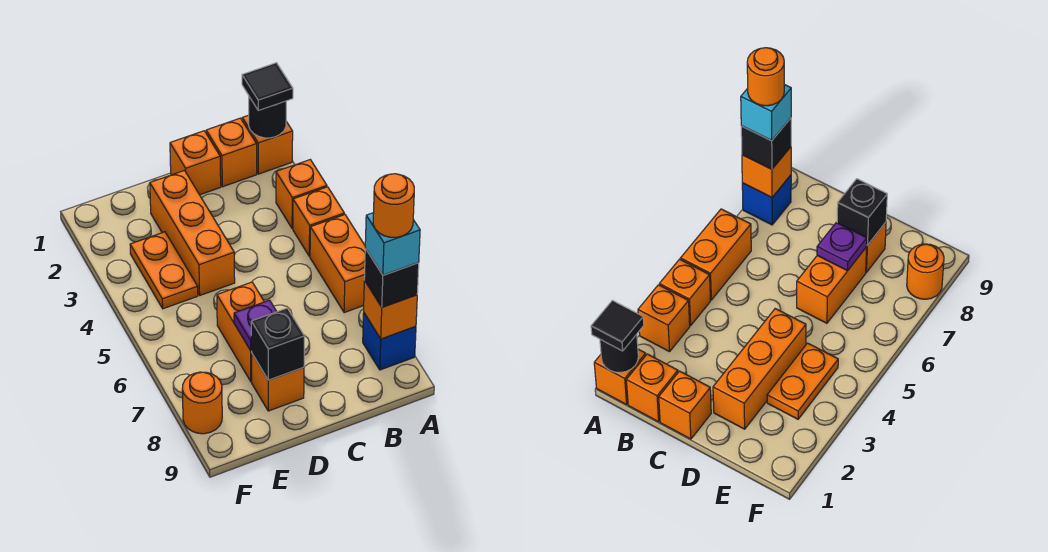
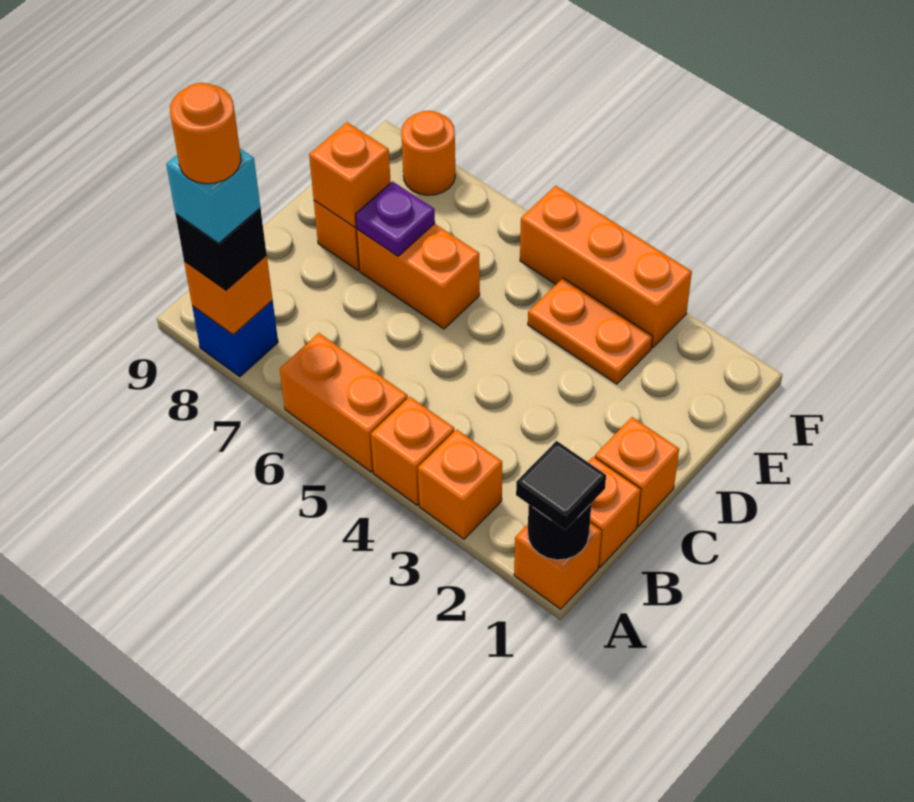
orange 1x3 brick [150,171,235,295] -> orange 1x3 brick moved to [520,186,692,348]
black 1x1 brick [251,308,305,380] -> orange 1x1 brick [309,122,391,227]

